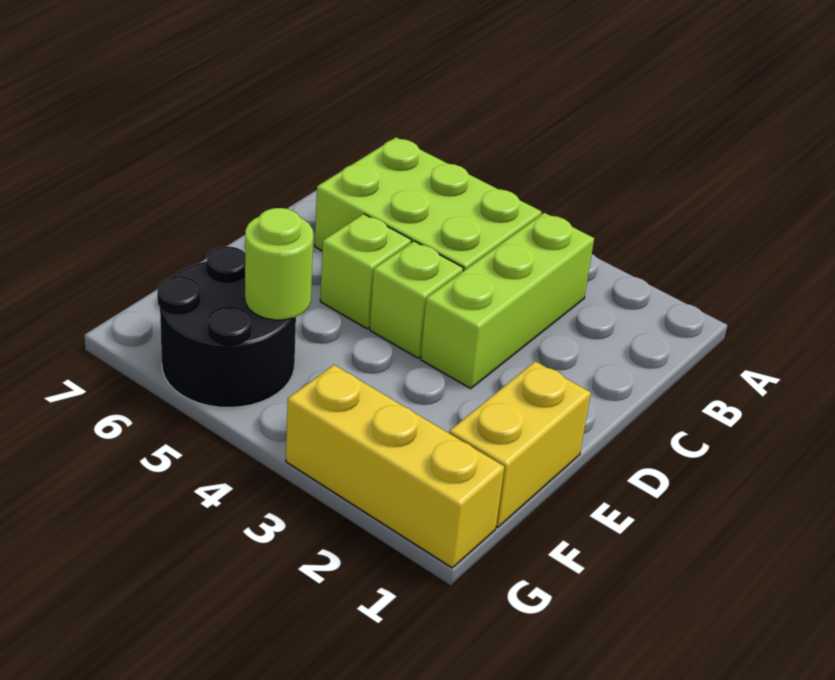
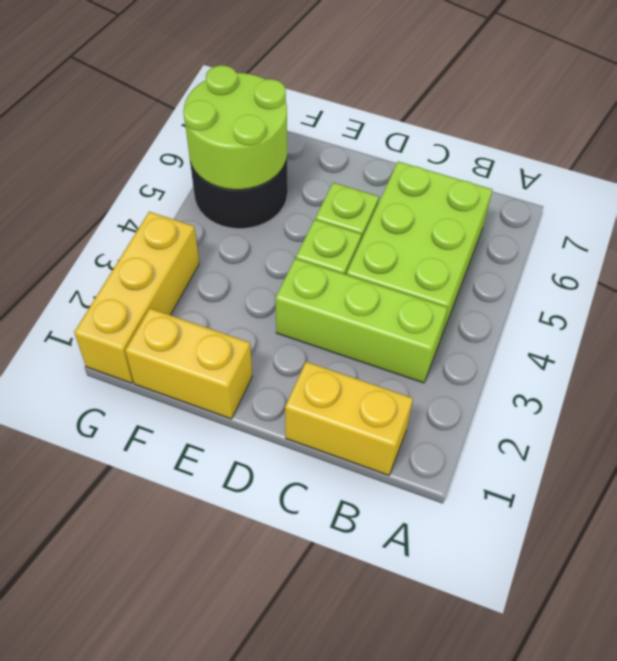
none -> yellow 1x2 brick [285,362,413,475]
lime 1x1 round brick [245,208,313,320] -> lime 2x2 round brick [183,65,287,190]

